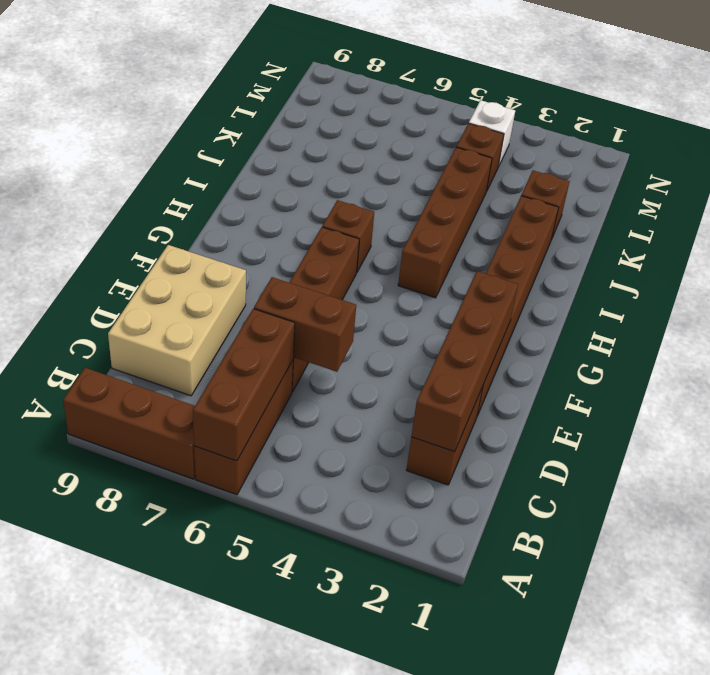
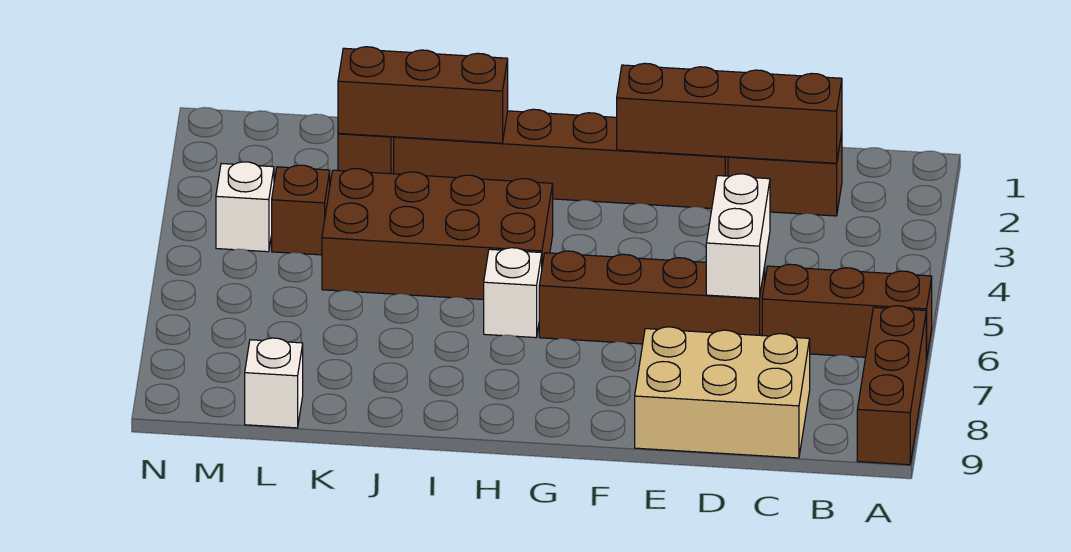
brown 1x3 brick [193,309,295,461] -> brown 1x3 brick moved to [338,47,508,143]
brown 1x2 brick [254,277,356,372] -> white 1x2 brick [706,174,770,298]
brown 1x4 brick [398,147,492,298] -> brown 2x4 brick [322,169,553,299]
brown 1x1 brick [322,200,374,272] -> white 1x1 brick [484,248,542,338]
none -> white 1x1 brick [245,338,303,428]

